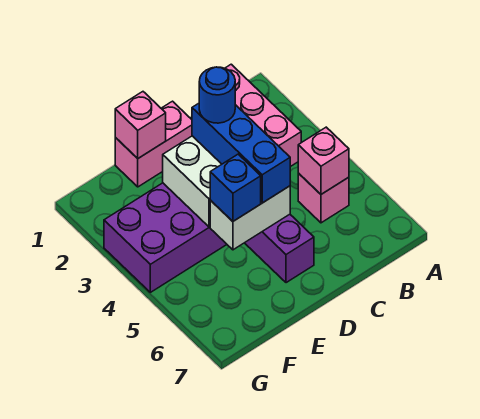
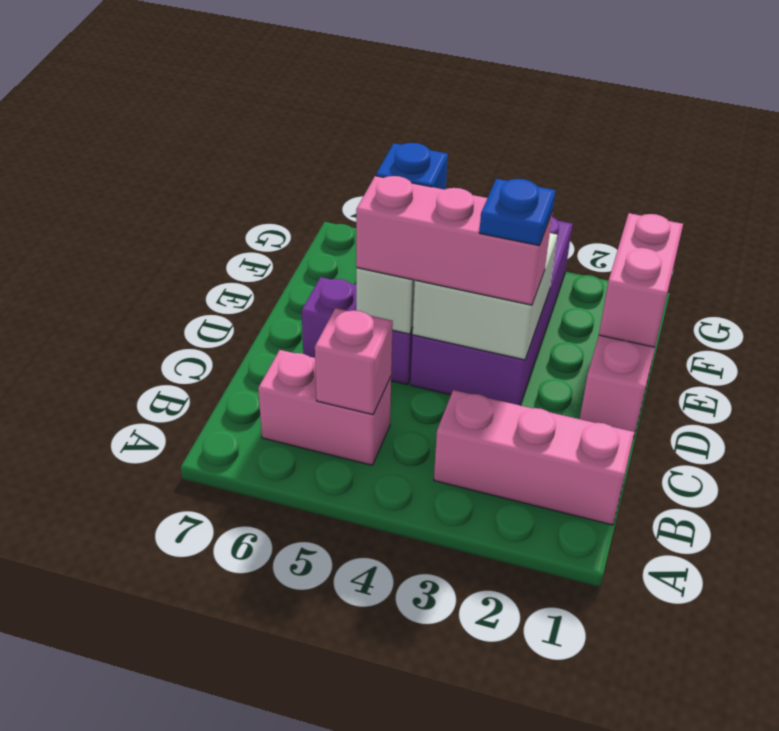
pink 1x1 brick [298,173,349,223] -> pink 1x2 brick [258,350,391,465]
blue 1x3 brick [192,103,290,203] -> pink 1x3 brick [356,176,552,305]
blue 1x1 round brick [199,67,235,123] -> blue 1x1 plate [479,179,555,246]
pink 1x1 brick [115,92,166,158] -> pink 1x2 brick [599,213,683,347]

